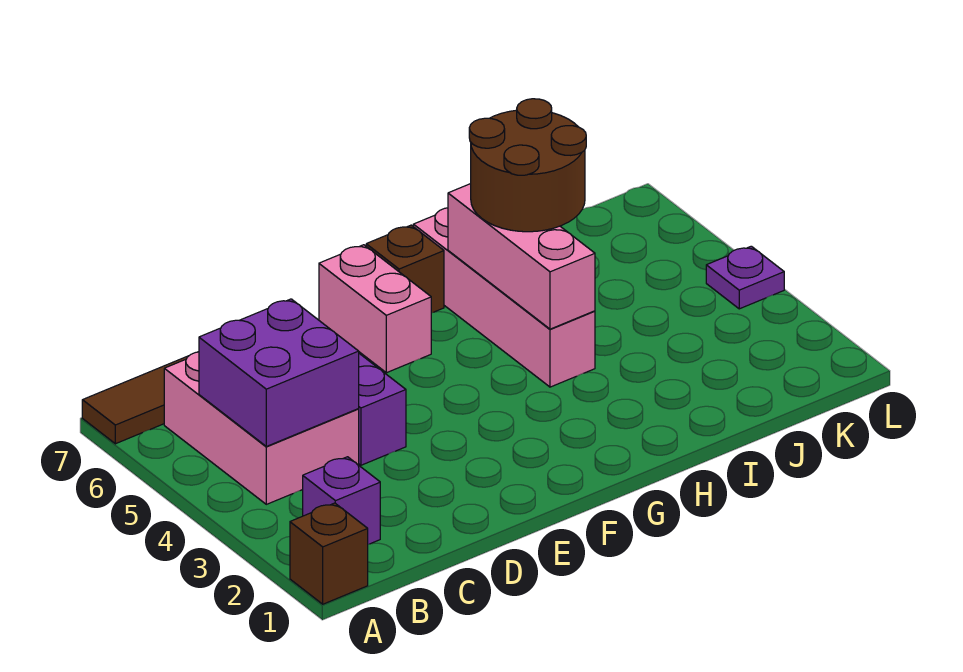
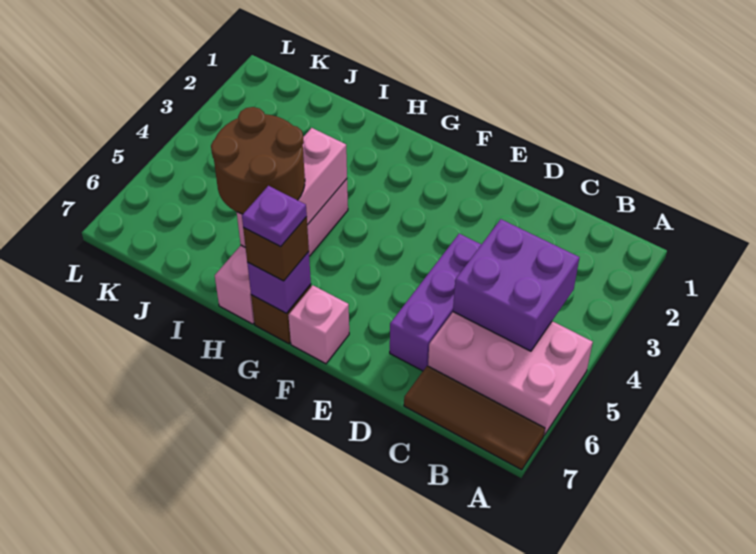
brown 1x1 brick [290,503,368,604] -> brown 1x1 brick moved to [243,217,309,281]
purple 1x1 brick [303,457,380,544] -> purple 1x1 brick moved to [247,252,311,313]
pink 2x3 brick [164,352,359,504] -> pink 2x3 brick turned to [428,312,593,435]
pink 1x2 brick [319,245,431,373] -> pink 1x1 brick [288,285,349,364]
purple 1x1 plate [706,246,784,309] -> purple 1x1 plate moved to [242,186,307,247]

